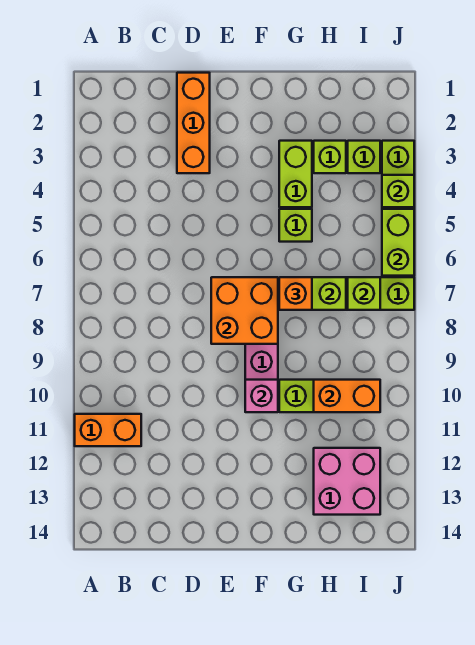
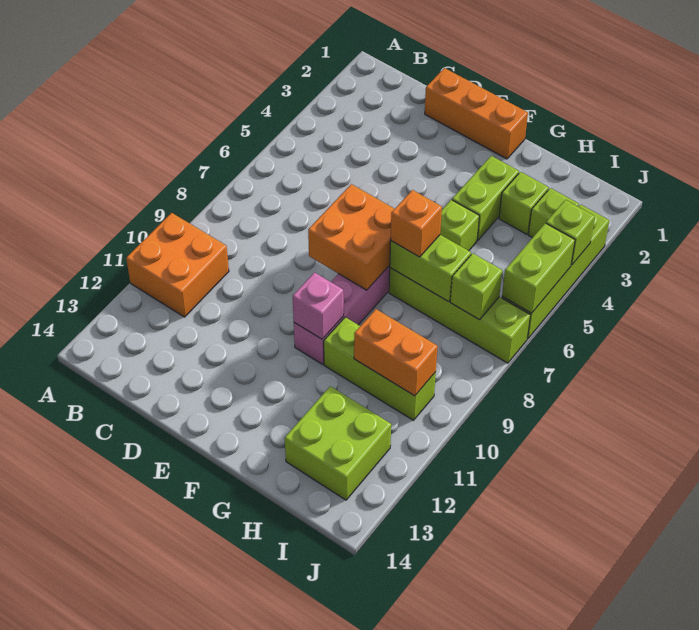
orange 1x2 brick [75,414,141,446] -> orange 2x2 brick [126,213,229,317]
orange 1x3 brick [177,73,210,173] -> orange 1x3 brick turned to [425,68,528,159]
pink 2x2 brick [314,448,380,515] -> lime 2x2 brick [285,386,391,500]

